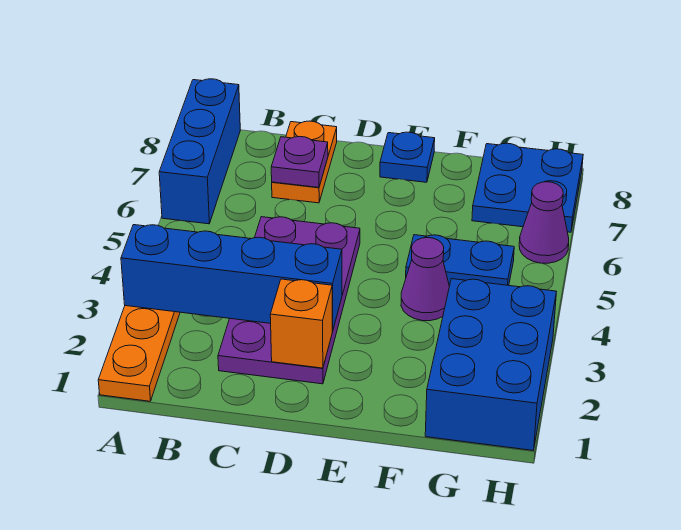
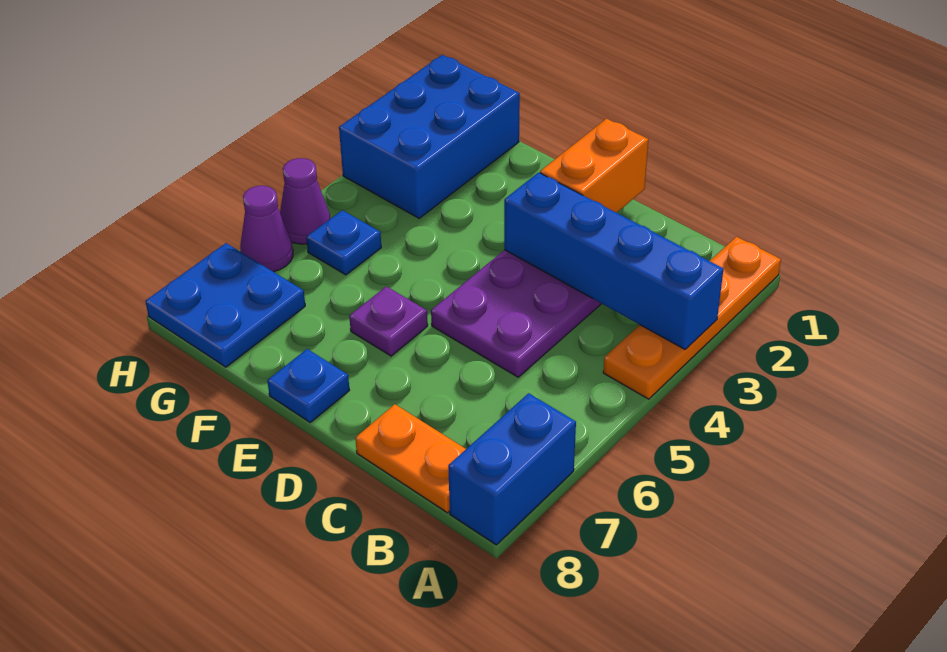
blue 1x3 brick [159,79,240,224] -> blue 1x2 brick [448,393,576,545]
orange 1x2 plate [272,121,337,203] -> orange 1x2 plate turned to [355,404,466,513]
purple 1x1 plate [271,137,328,187] -> purple 1x1 plate moved to [349,286,428,356]
orange 1x1 brick [270,279,332,368] -> orange 1x2 brick [540,119,648,213]
purple 1x1 cone [401,238,449,321] -> purple 1x1 cone moved to [280,158,330,244]
blue 1x2 plate [406,235,514,286] -> blue 1x1 plate [306,210,381,275]

